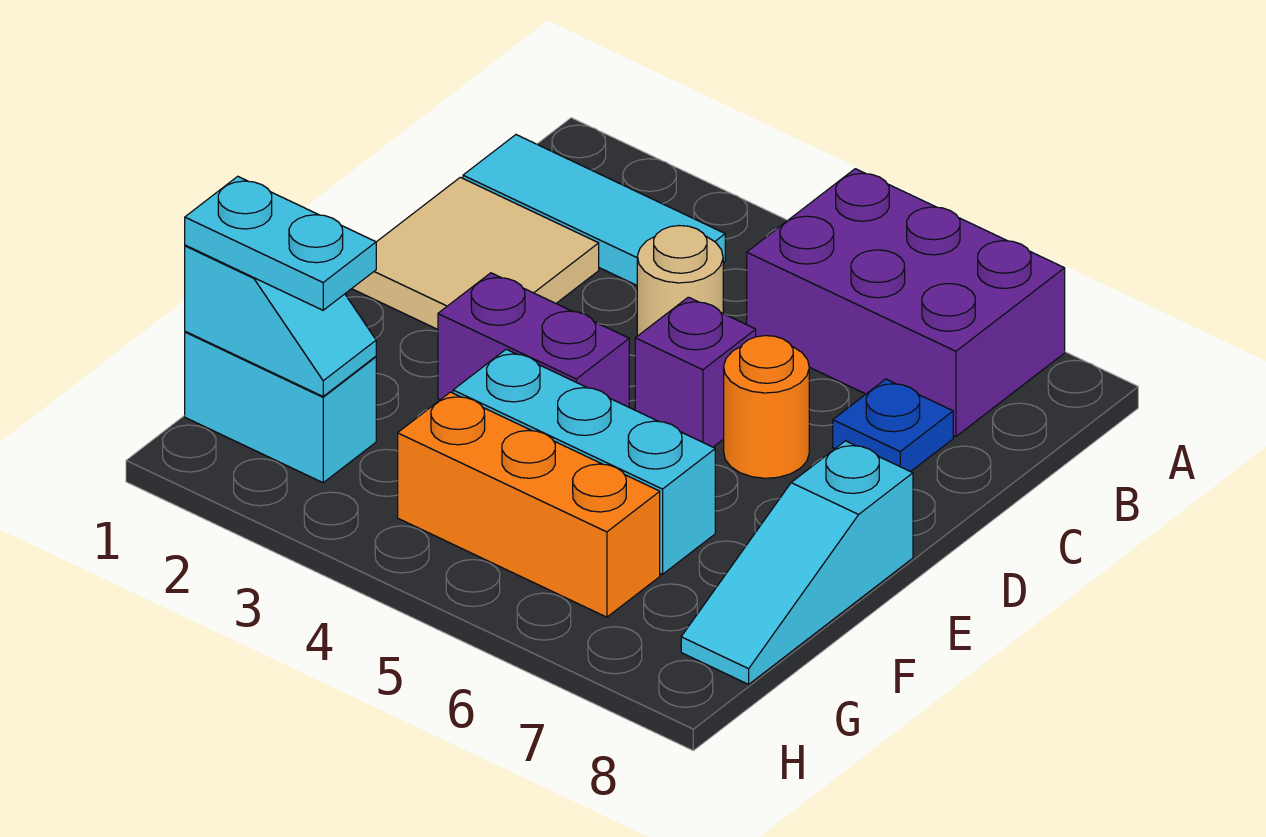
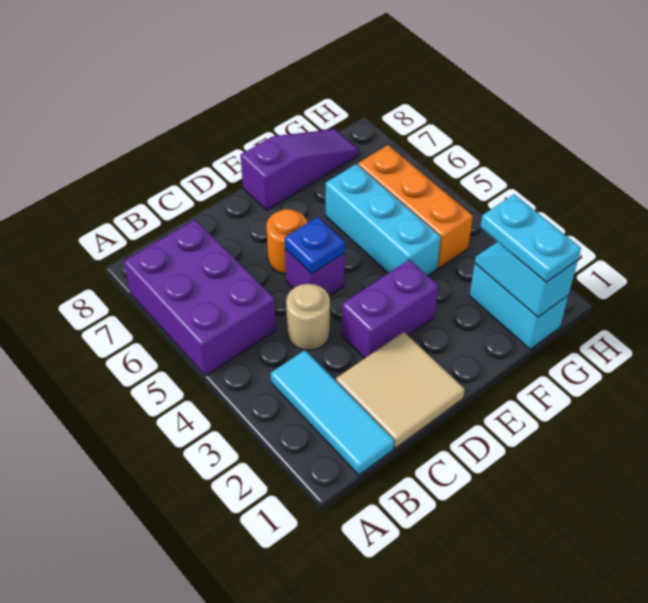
blue 1x1 plate [833,379,953,472] -> blue 1x1 plate moved to [285,217,345,274]
purple 1x2 brick [438,273,629,407] -> purple 1x2 brick turned to [342,260,438,358]
cyan 1x3 slope [681,441,913,684] -> purple 1x3 slope [241,129,359,210]

